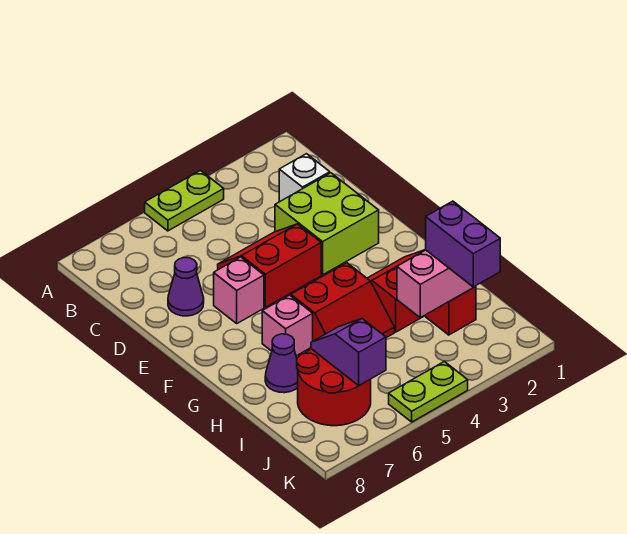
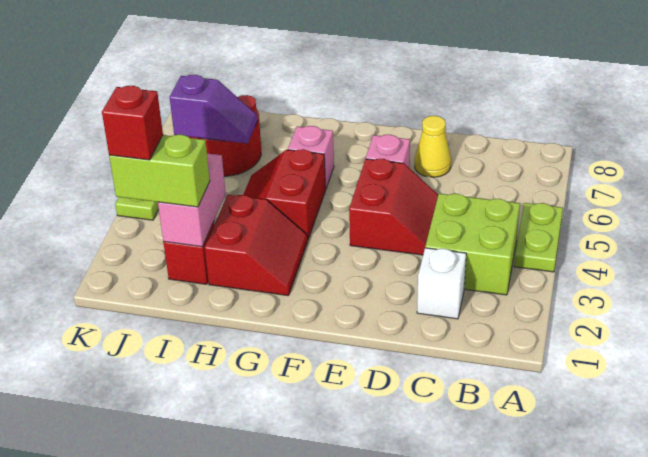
lime 2x2 brick [275,173,379,275] -> lime 2x2 brick moved to [425,194,520,295]
purple 1x1 cone [168,258,204,316] -> yellow 1x1 cone [415,116,451,177]
purple 1x1 cone [265,334,298,393] -> none
purple 1x2 brick [426,201,500,287] -> lime 1x2 brick [109,135,210,207]
none -> red 1x1 brick [102,86,163,160]

